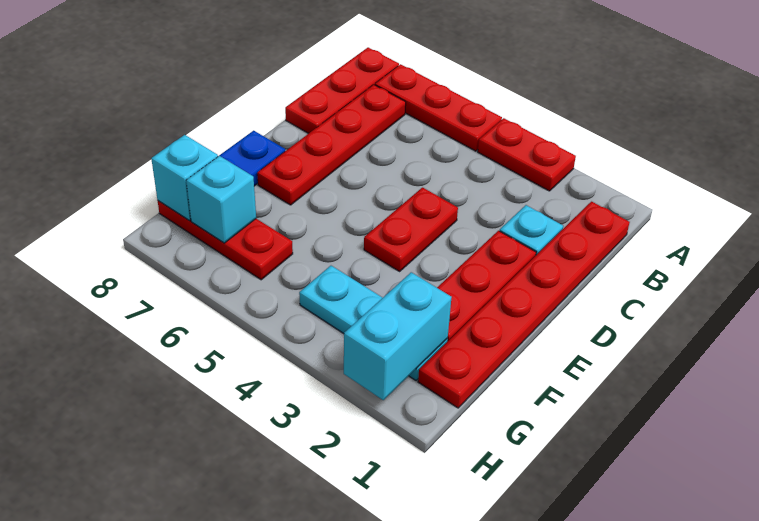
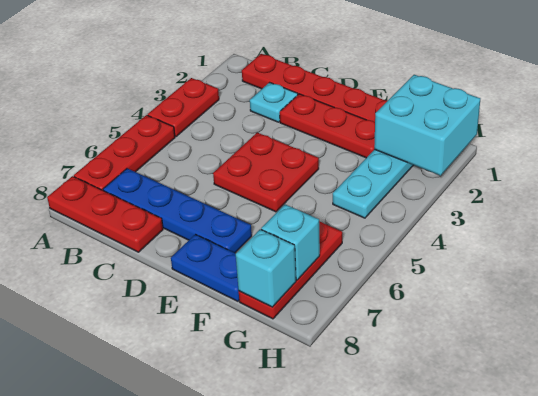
red 1x4 plate [257,85,406,205] -> blue 1x4 plate [103,168,252,253]
red 1x2 plate [364,188,458,271] -> red 2x2 plate [213,133,319,212]
cyan 1x2 brick [344,272,452,400] -> cyan 2x2 brick [374,75,480,176]

